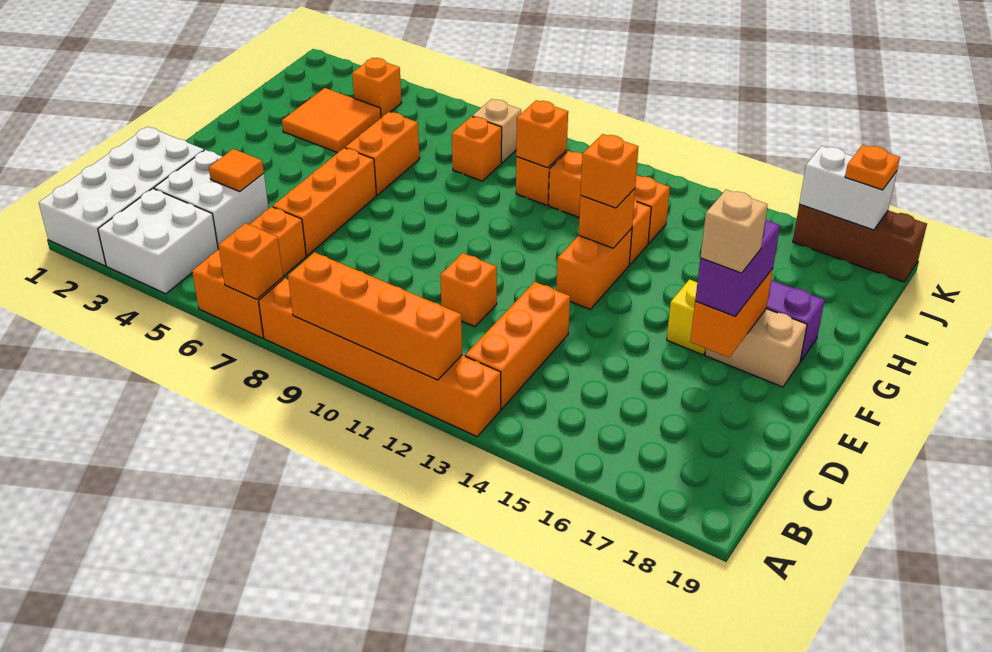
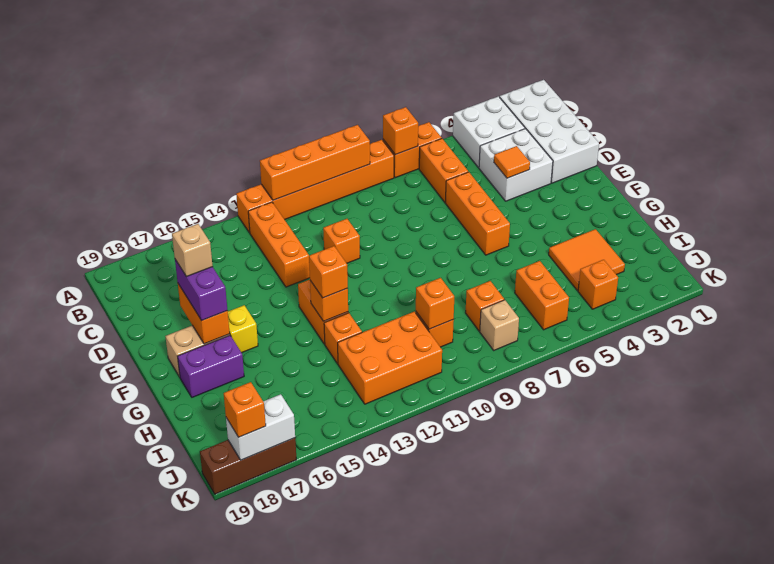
orange 1x2 brick [345,112,420,195] -> orange 1x2 brick moved to [515,261,569,330]
orange 1x3 brick [549,151,670,244] -> orange 2x3 brick [338,312,442,404]
orange 1x1 plate [845,145,900,190] -> orange 1x1 brick [224,382,266,437]

